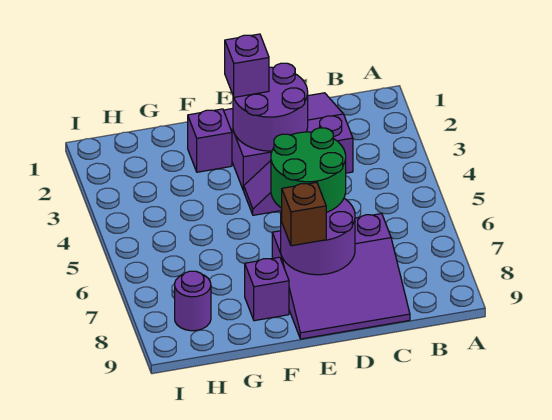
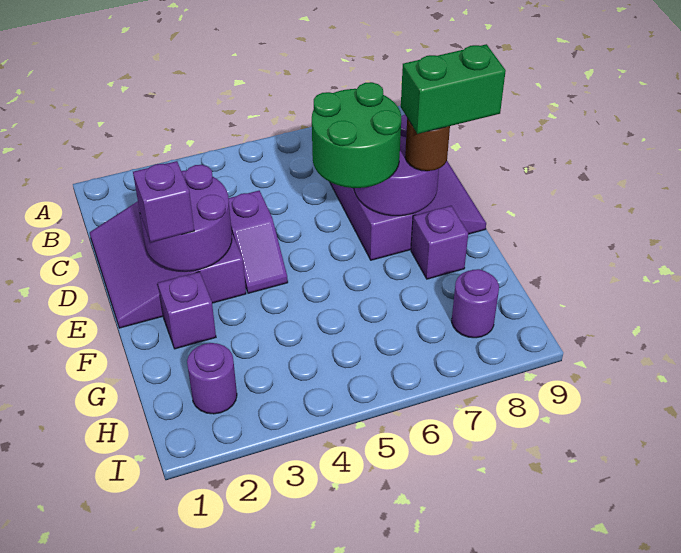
brown 1x1 brick [282,182,326,246] -> brown 1x1 round brick [405,118,450,171]
none -> green 1x2 brick [401,44,506,134]
none -> purple 1x1 round brick [187,343,237,414]

